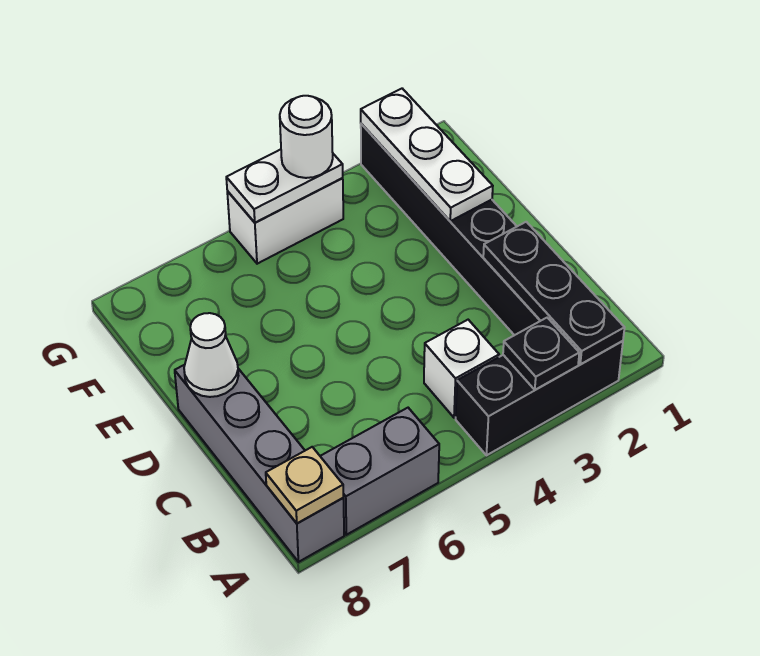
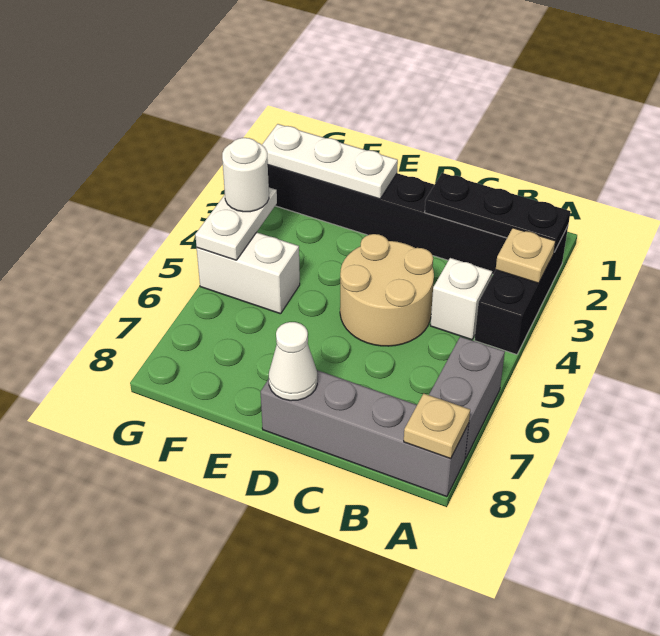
black 1x1 plate [503,318,579,390] -> tan 1x1 plate [496,228,556,283]
none -> tan 2x2 round brick [340,234,434,346]
white 1x2 brick [227,178,343,264] -> white 1x2 brick turned to [197,232,300,314]

